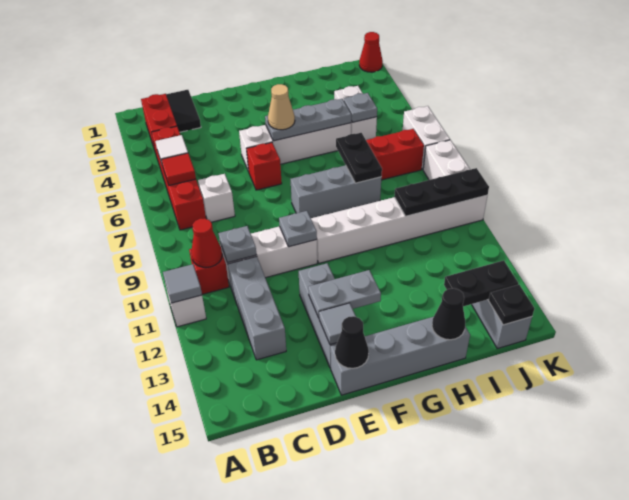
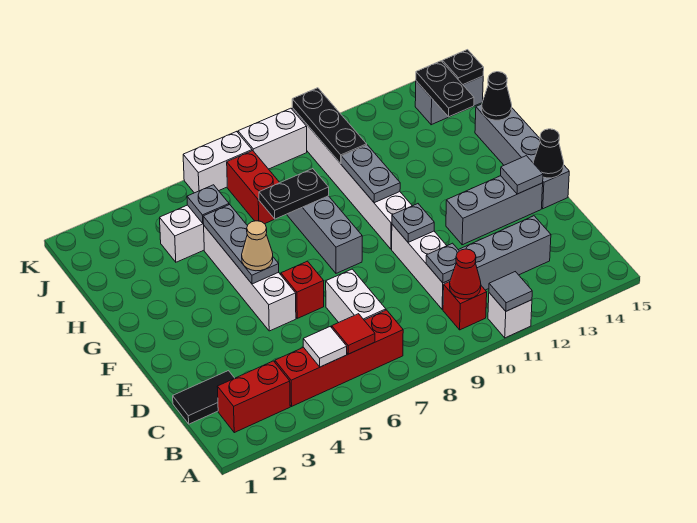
white 1x1 brick [198,174,235,222] -> white 1x2 brick [326,269,386,322]
grey 1x2 plate [308,270,381,318] -> grey 1x2 plate moved to [341,145,400,203]
red 1x1 cone [359,32,383,72] -> none

